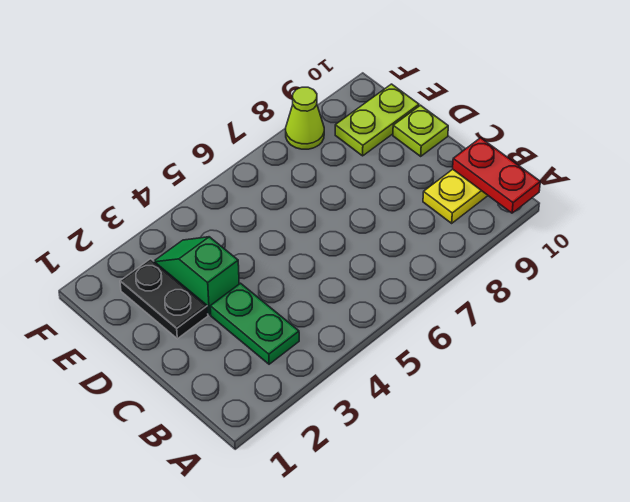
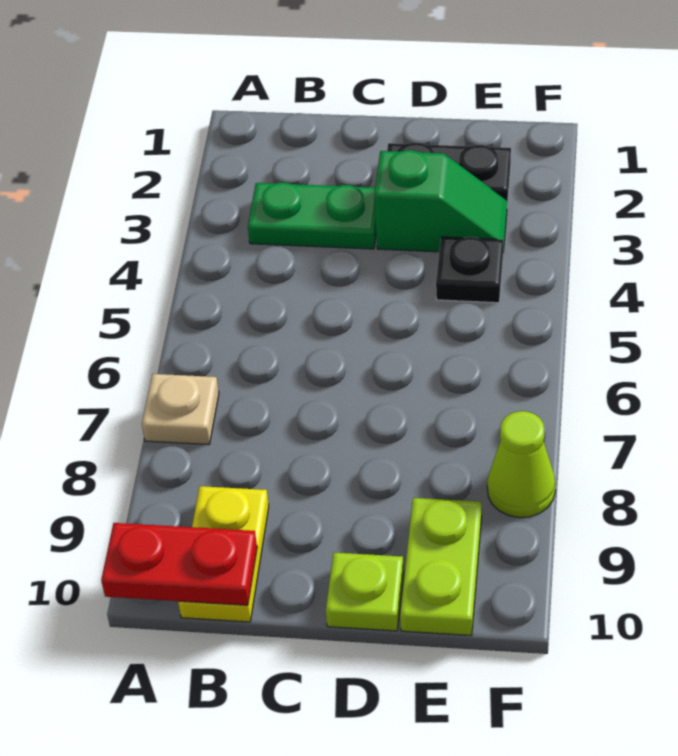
none -> tan 1x1 plate [142,374,219,445]
none -> black 1x1 plate [436,237,503,303]

